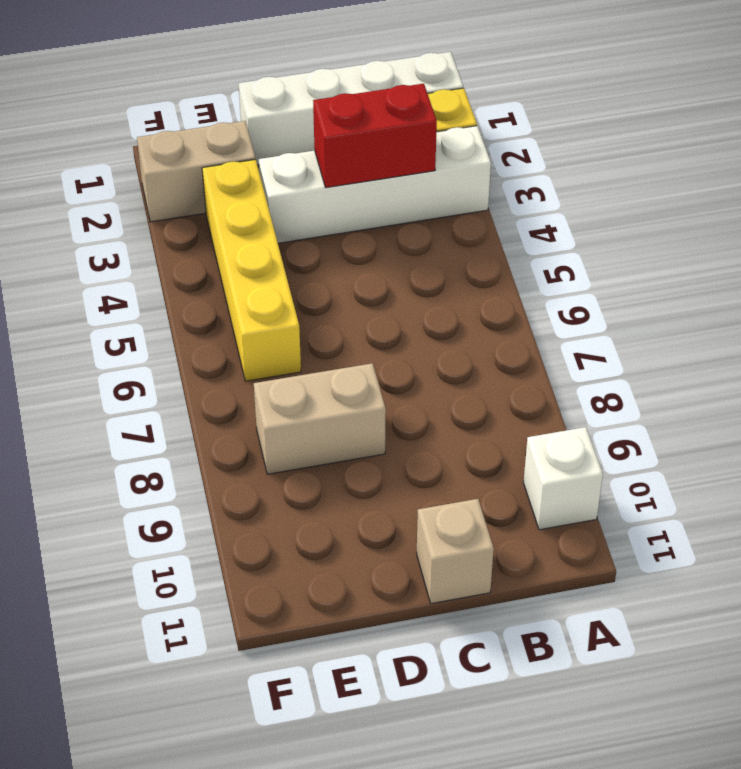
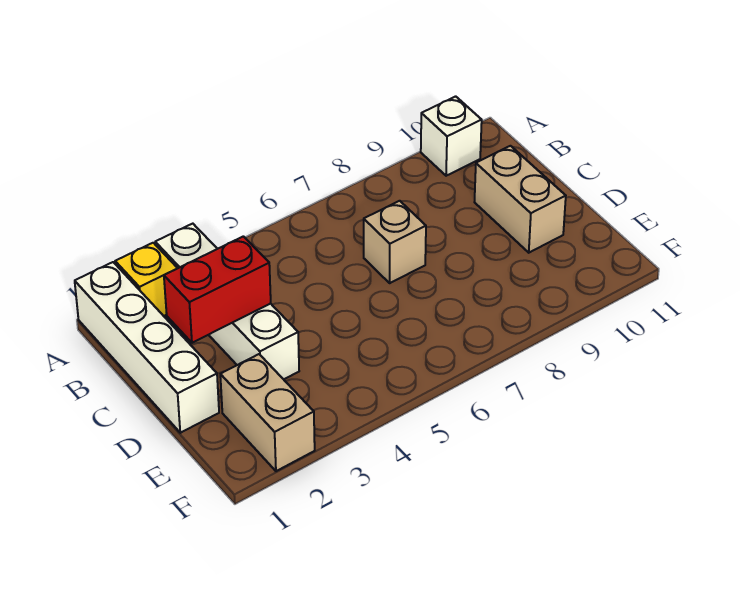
red 1x2 brick [313,84,437,188] -> red 1x2 brick turned to [164,236,271,343]
tan 1x1 brick [417,499,494,604] -> tan 1x1 brick moved to [364,201,426,283]
tan 1x2 brick [254,363,386,474] -> tan 1x2 brick moved to [475,146,566,253]
yellow 1x4 brick [202,159,301,381] -> none

